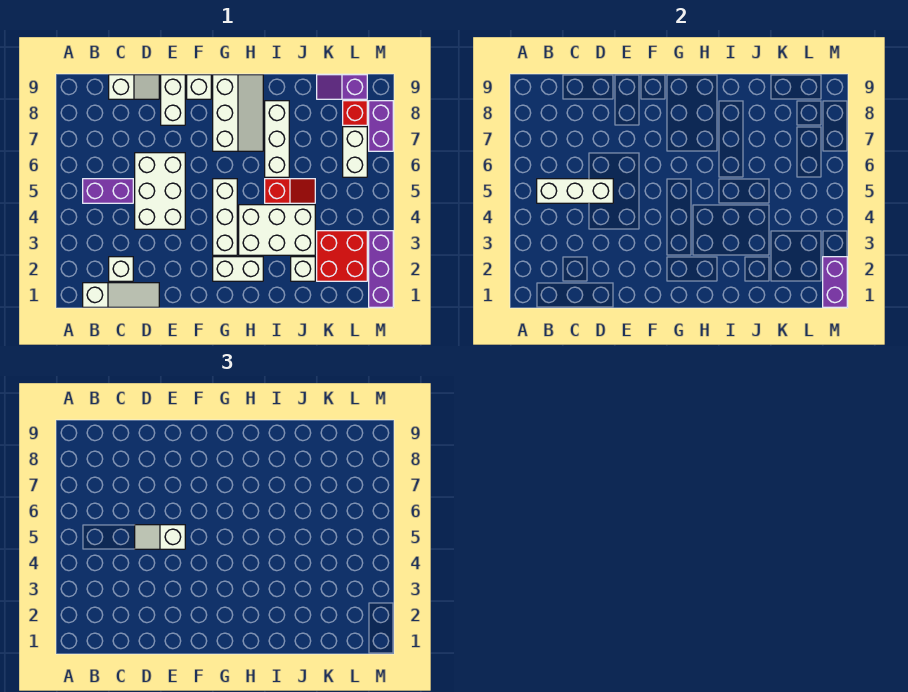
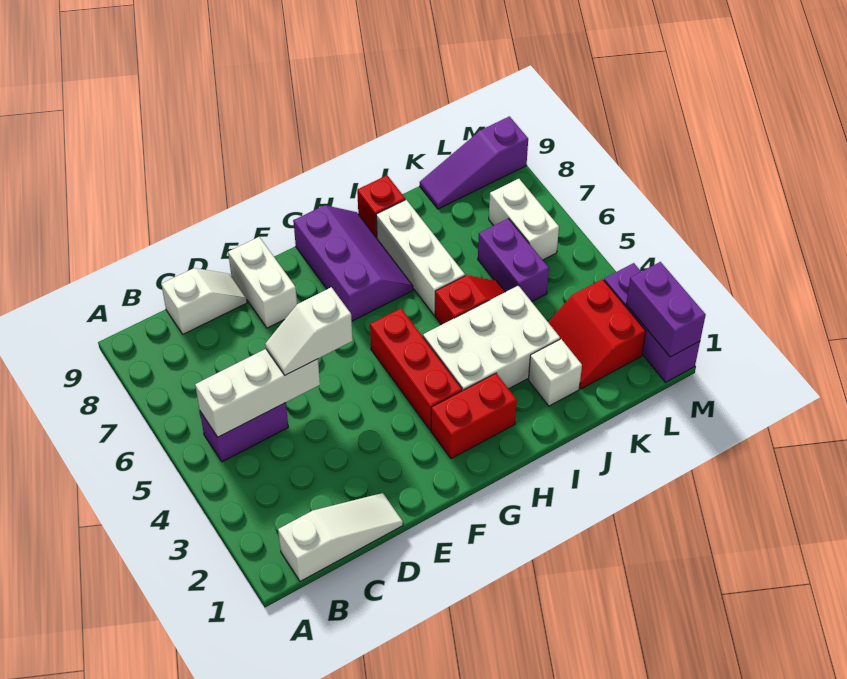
white 1x1 brick [109,257,133,281] -> none
white 2x3 brick [135,153,185,229] -> none
white 1x1 brick [187,75,211,99] -> none
white 1x2 brick [213,257,263,281] -> red 1x2 brick [431,373,517,459]
white 1x3 brick [213,179,237,255] -> red 1x3 brick [370,309,462,430]
white 2x3 slope [213,75,263,151] -> purple 2x3 slope [293,205,413,321]
red 2x2 brick [317,231,367,281] -> red 2x2 slope [548,279,646,389]
purple 1x2 slope [317,75,367,99] -> purple 1x3 slope [420,116,528,209]
red 1x1 brick [343,101,367,125] -> red 1x1 brick moved to [357,175,405,238]
purple 1x2 brick [369,101,393,151] -> purple 1x2 brick moved to [478,218,549,302]

